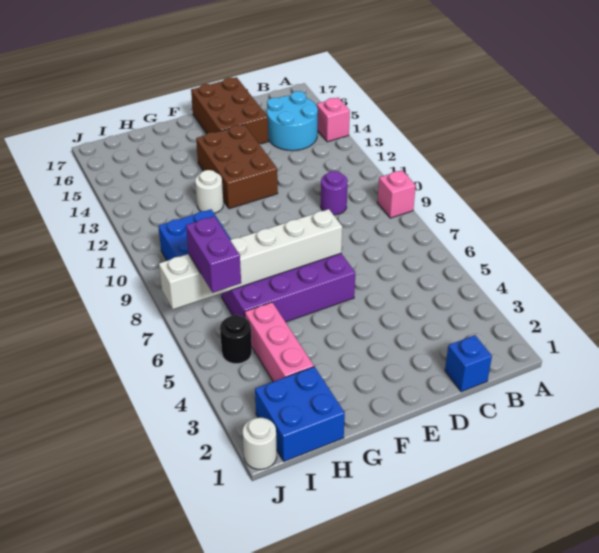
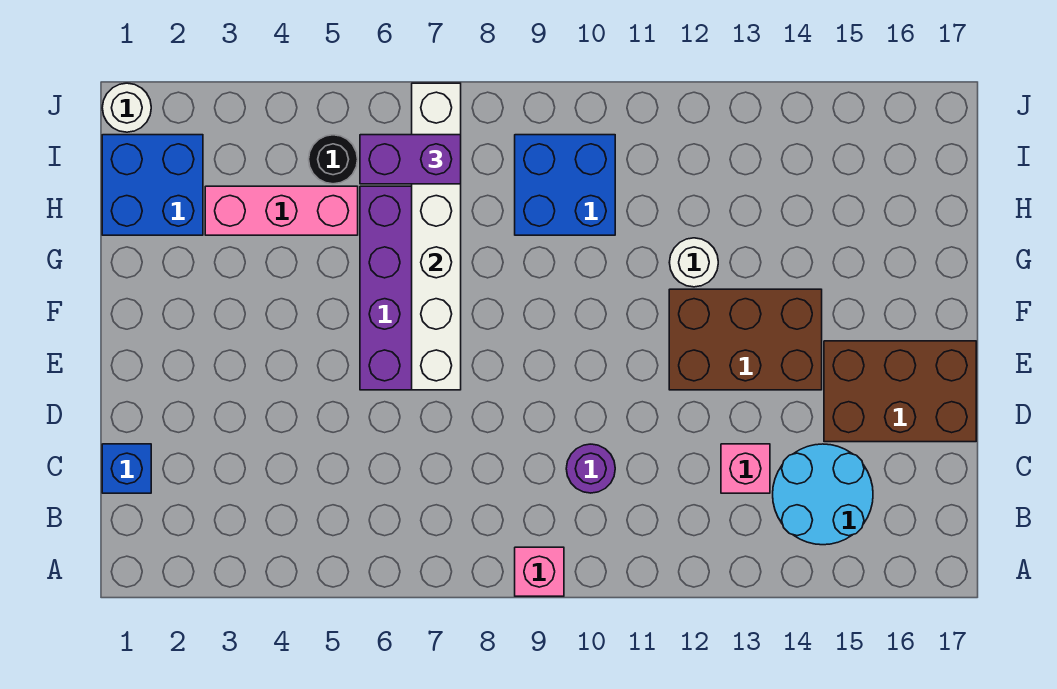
pink 1x1 brick [317,98,350,142] -> pink 1x1 brick moved to [721,444,770,493]

